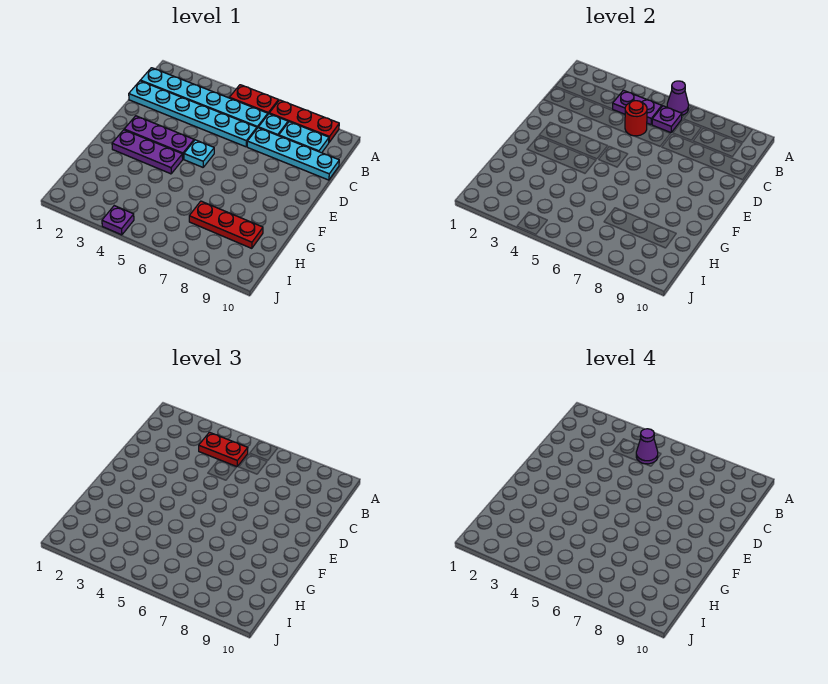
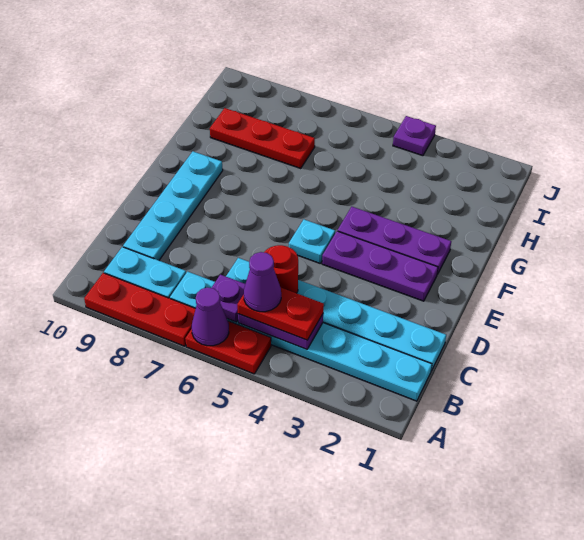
cyan 1x4 plate [247,128,339,180] -> cyan 1x4 plate turned to [123,151,223,260]

